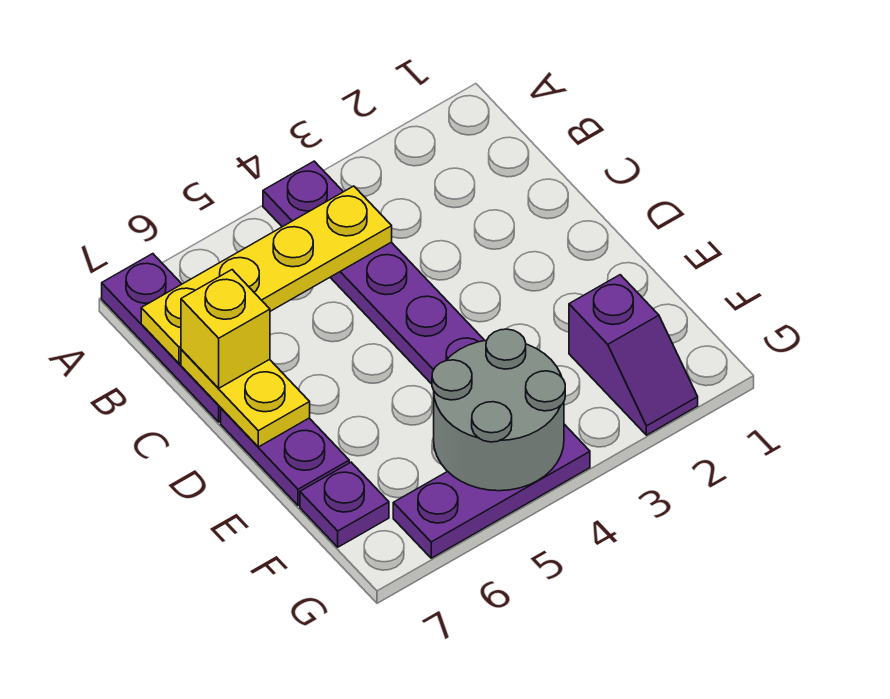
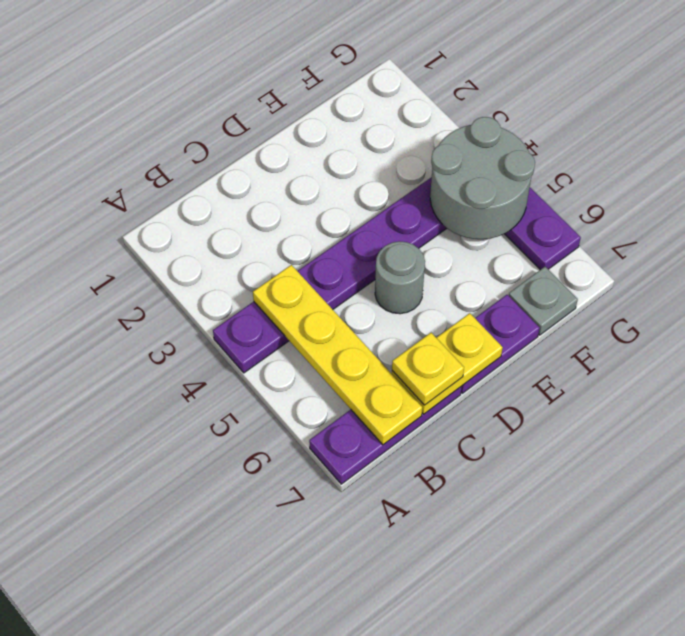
yellow 1x1 brick [181,270,270,388] -> yellow 1x1 plate [392,333,464,405]
none -> grey 1x1 round brick [375,241,425,314]
purple 1x2 slope [569,275,698,435] -> none
purple 1x1 plate [300,462,389,547] -> grey 1x1 plate [509,267,578,335]

